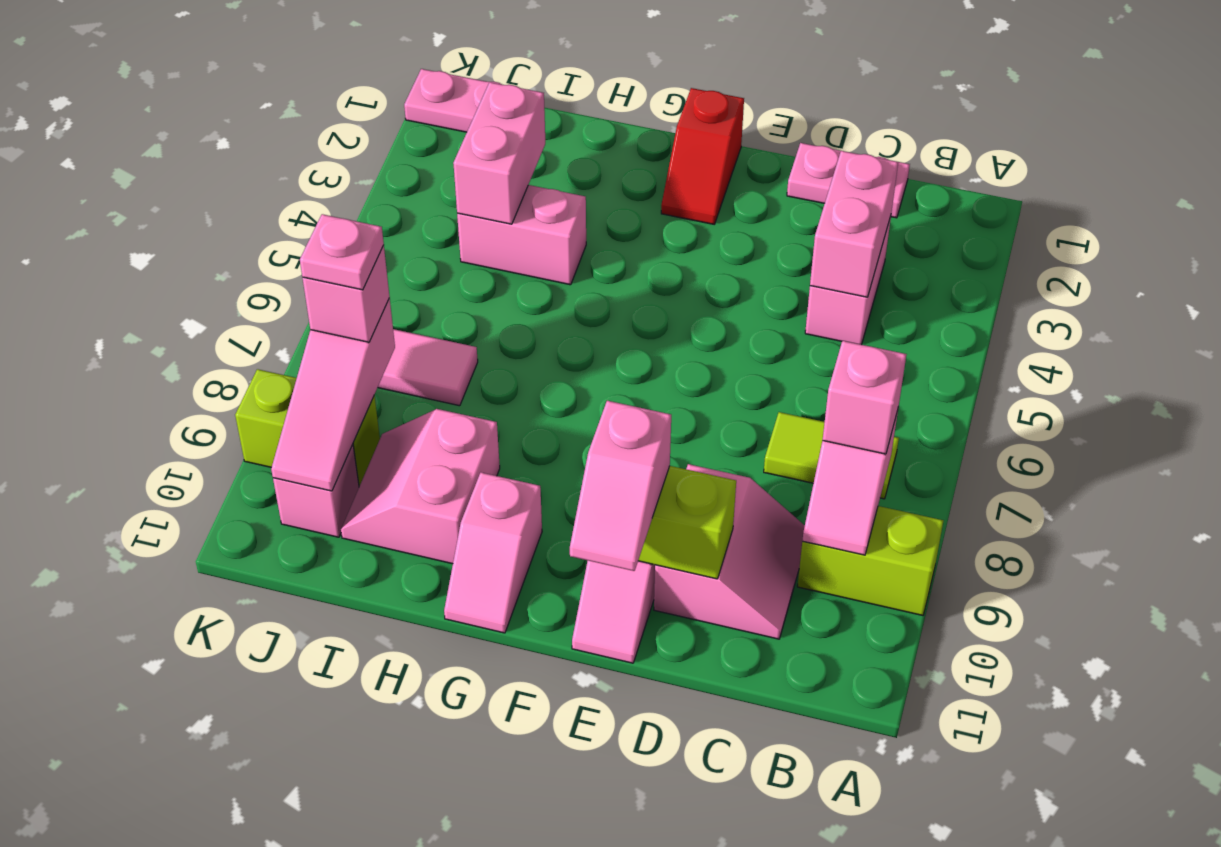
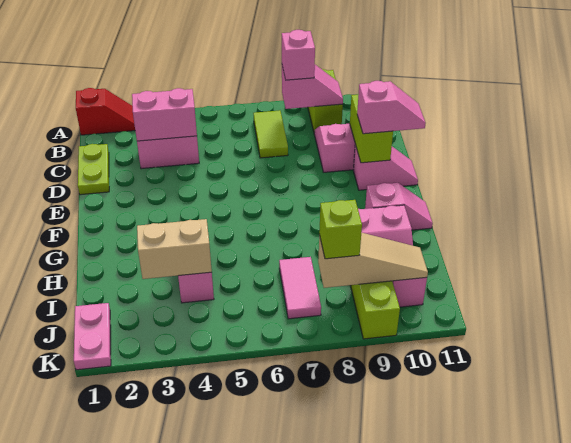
pink 1x2 plate [787,143,910,218] -> lime 1x2 plate [78,144,109,195]
red 1x2 slope [661,88,744,224] -> red 1x2 slope moved to [76,88,135,135]
pink 1x2 brick [453,82,545,224] -> tan 1x2 brick [137,219,212,279]
pink 1x3 slope [271,298,395,491] -> tan 1x3 slope [318,233,428,288]
pink 1x1 brick [303,245,390,342] -> lime 1x1 brick [319,200,362,259]
pink 1x1 plate [300,214,384,290] -> none

